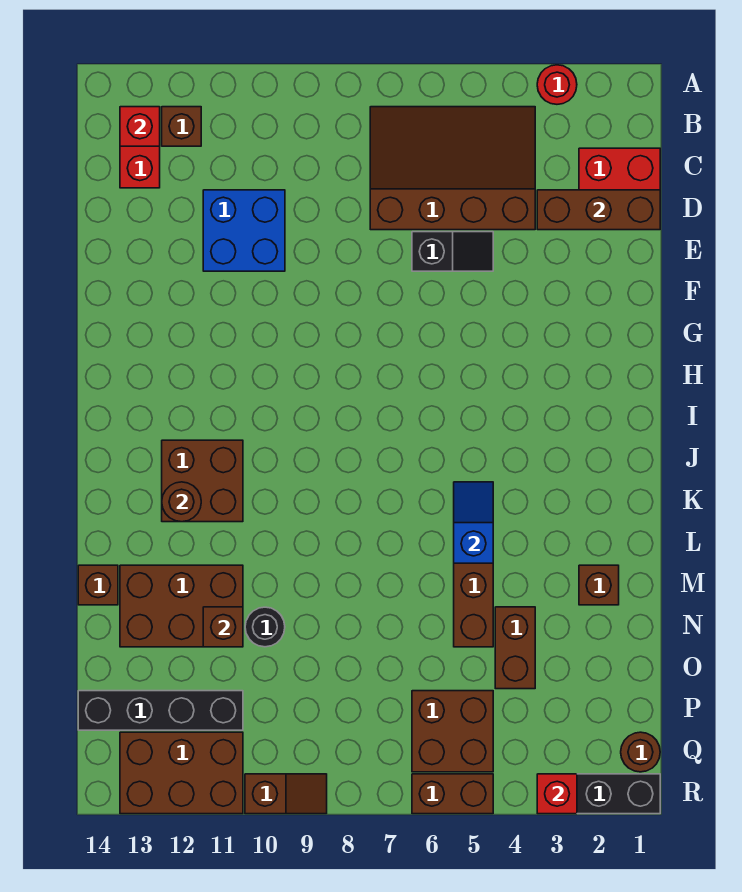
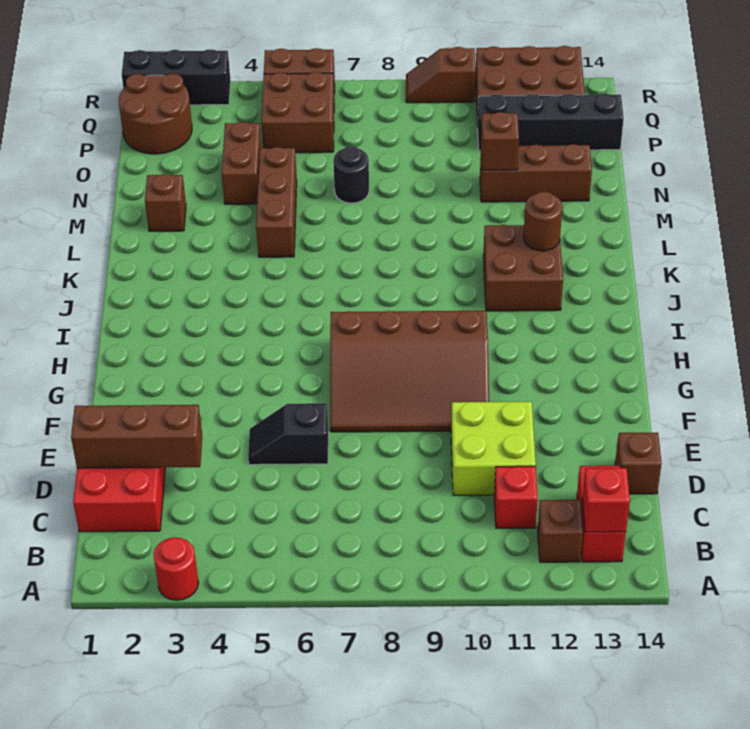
brown 3x4 slope [370,107,535,230] -> brown 3x4 slope moved to [330,310,489,432]
blue 2x2 brick [203,190,285,271] -> lime 2x2 brick [451,402,536,495]
blue 1x2 slope [454,482,493,563] -> none
brown 2x3 brick [120,565,243,647] -> brown 1x3 brick [480,144,592,202]
brown 1x1 brick [78,565,118,605] -> brown 1x1 brick moved to [615,433,662,494]
black 1x1 round brick [245,607,285,647] -> black 1x1 round brick moved to [333,146,369,203]
brown 1x1 round brick [621,732,660,772] -> brown 2x2 round brick [119,74,192,154]
red 1x1 brick [537,774,577,814] -> red 1x1 brick moved to [494,466,538,528]

